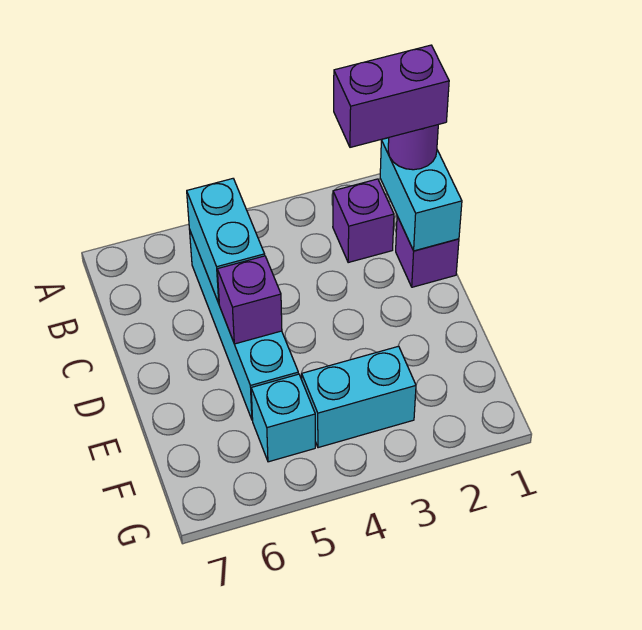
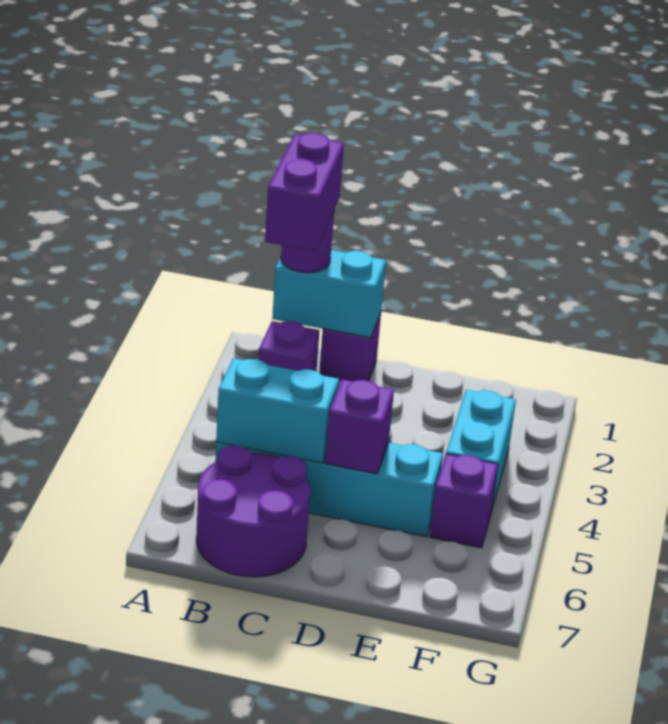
none -> purple 2x2 round brick [196,445,310,577]
cyan 1x1 brick [251,374,315,462] -> purple 1x1 brick [430,454,498,548]

